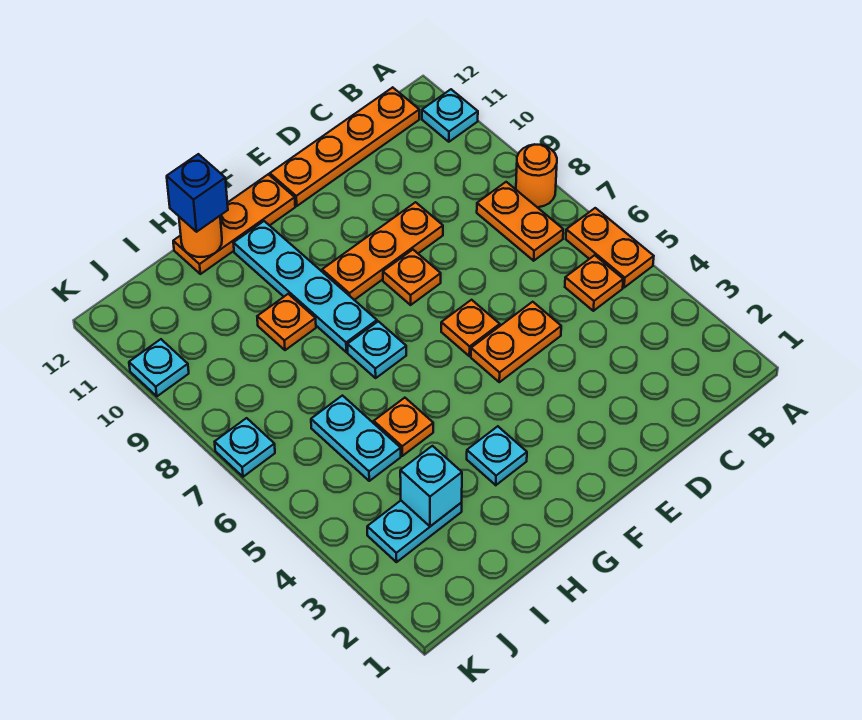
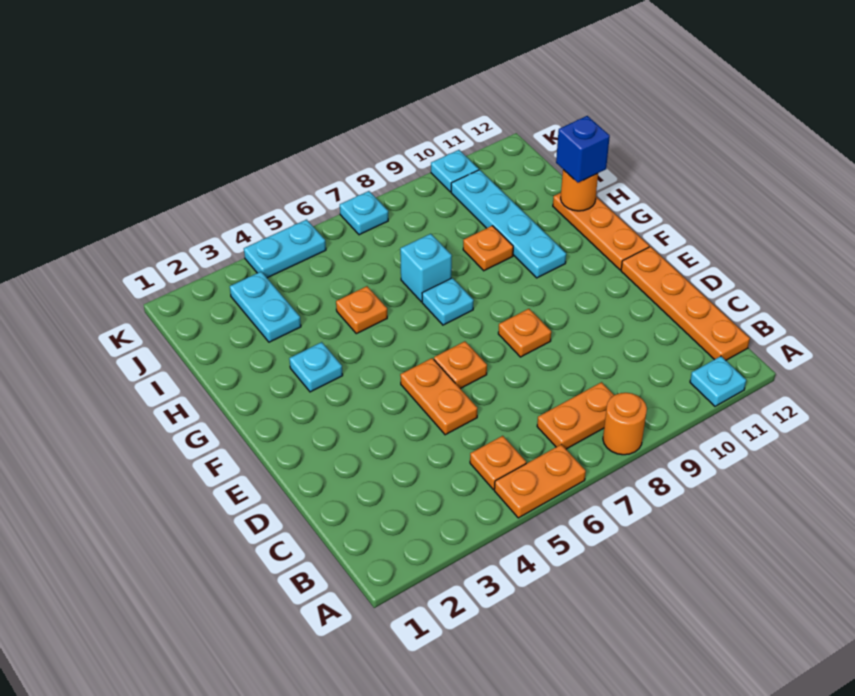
orange 1x3 plate [322,202,443,300] -> none
cyan 1x4 plate [234,221,377,352] -> cyan 1x4 plate turned to [451,170,566,278]
cyan 1x1 brick [400,446,462,526] -> cyan 1x1 brick moved to [400,234,452,302]
cyan 1x2 plate [311,396,401,481] -> cyan 1x2 plate moved to [244,220,326,278]

